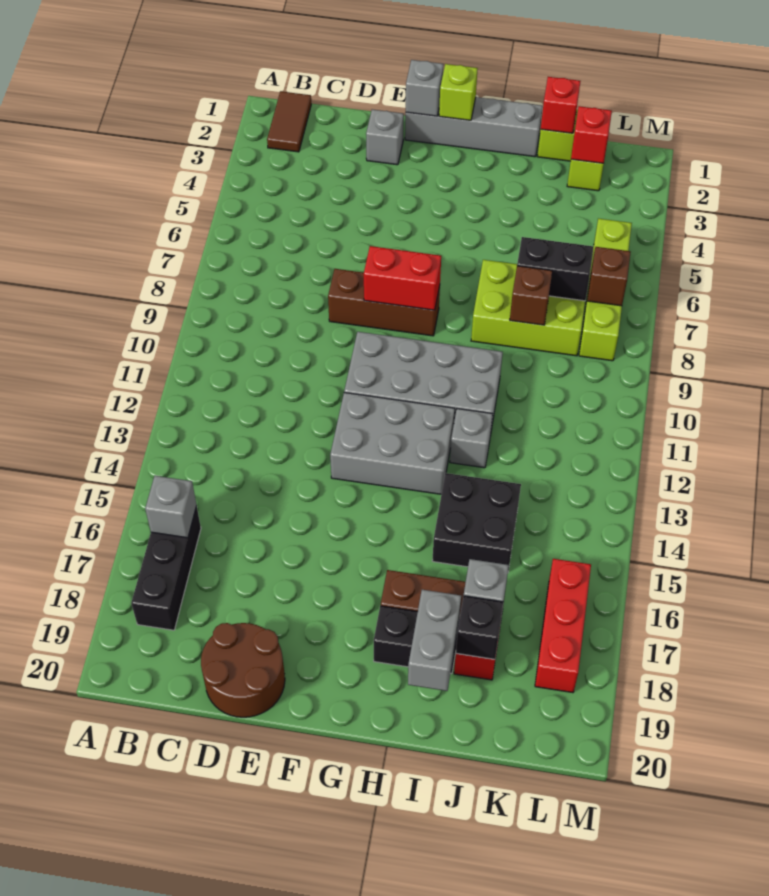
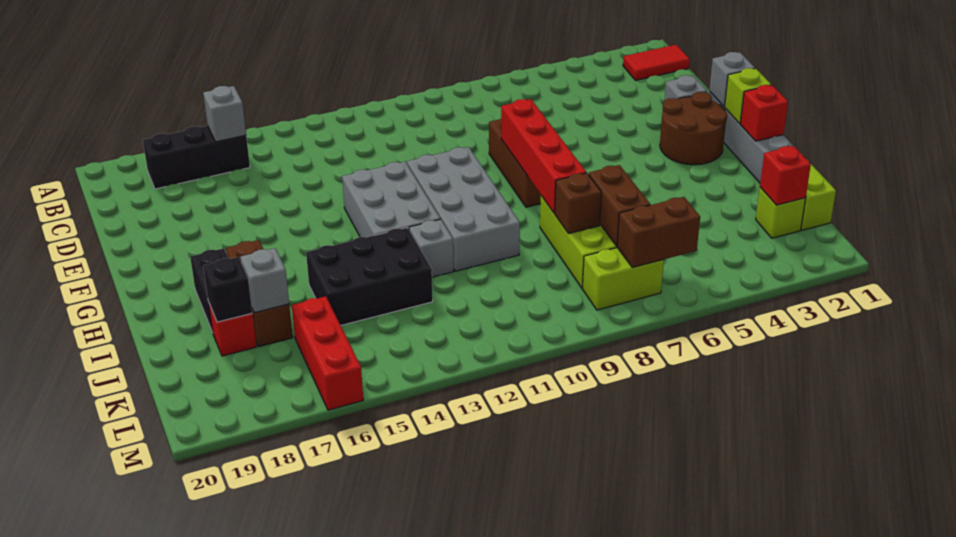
brown 1x2 tile [267,91,311,152] -> red 1x2 tile [623,45,690,80]
brown 2x2 round brick [201,623,285,717] -> brown 2x2 round brick moved to [660,92,727,165]
red 1x2 brick [364,246,441,310] -> red 1x4 brick [501,99,586,213]
black 2x2 brick [432,473,521,571] -> black 2x3 brick [306,228,433,325]
grey 1x2 brick [408,590,461,691] -> none
red 1x1 brick [541,77,580,133] -> red 1x1 brick moved to [740,85,788,141]
black 1x2 brick [517,237,594,301] -> brown 1x2 brick [589,165,650,246]
lime 1x4 brick [579,218,632,361] -> lime 1x2 brick [583,248,664,310]
brown 1x1 brick [587,247,631,306] -> brown 1x2 brick [617,197,700,268]
red 1x3 brick [535,559,591,693] -> red 1x3 brick turned to [292,296,363,410]

